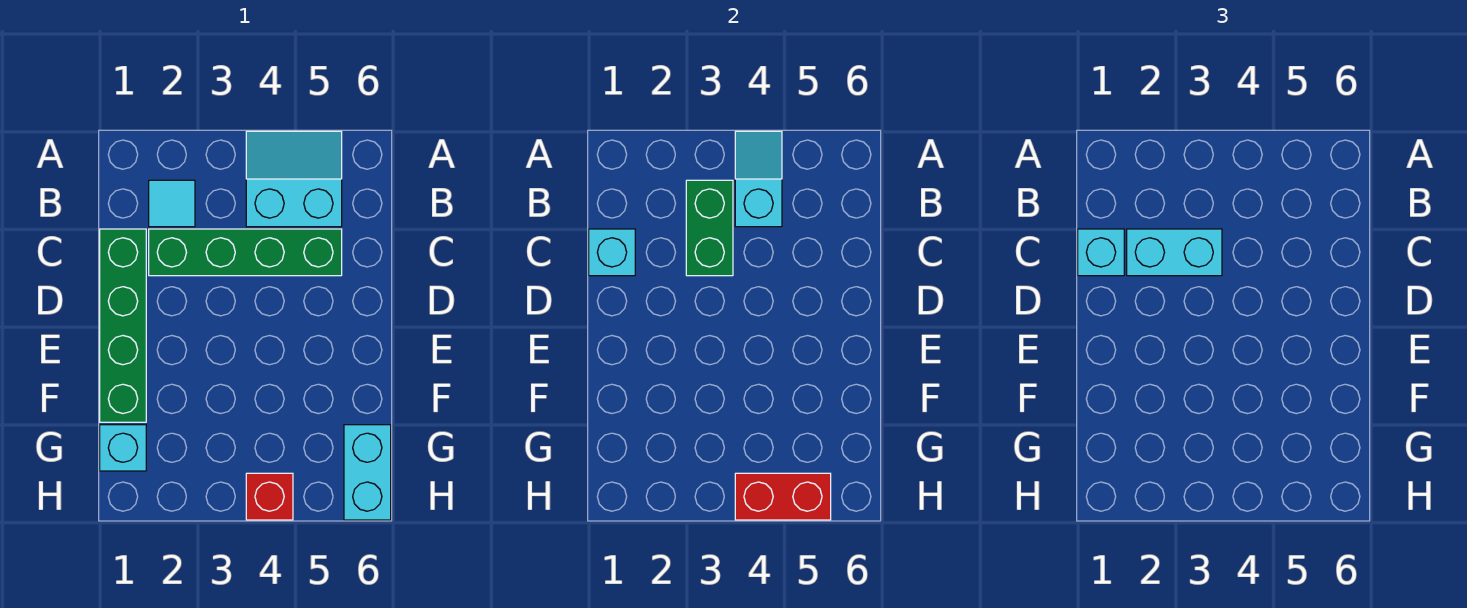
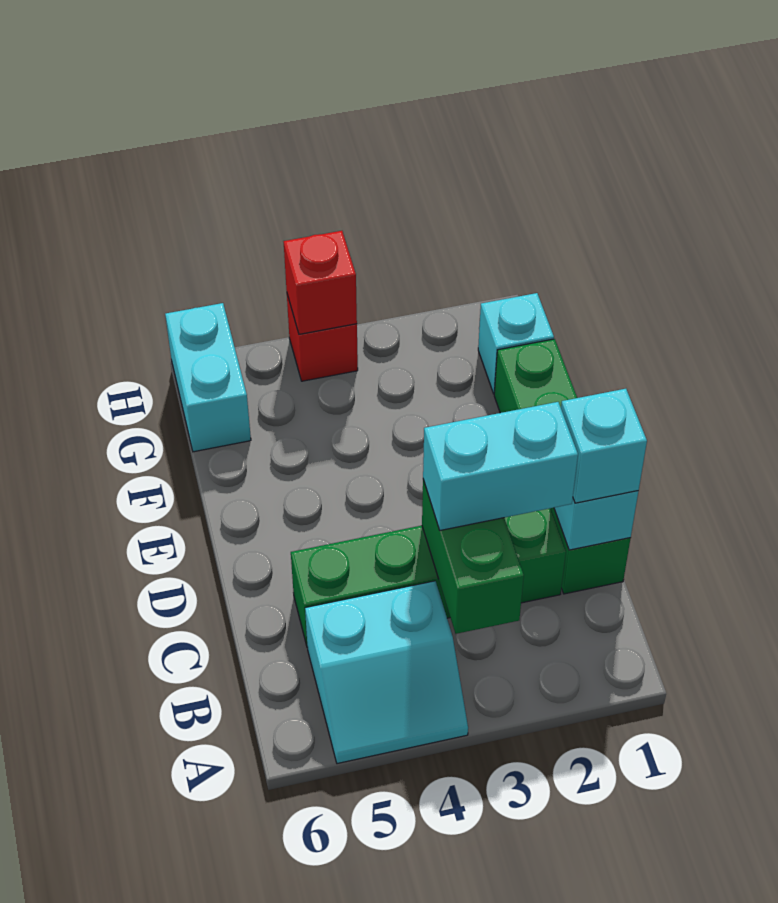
cyan 1x2 slope [735,131,782,227] -> none
cyan 1x1 tile [149,180,195,227] -> none
red 1x2 brick [735,473,831,520] -> red 1x1 brick [283,231,357,334]

